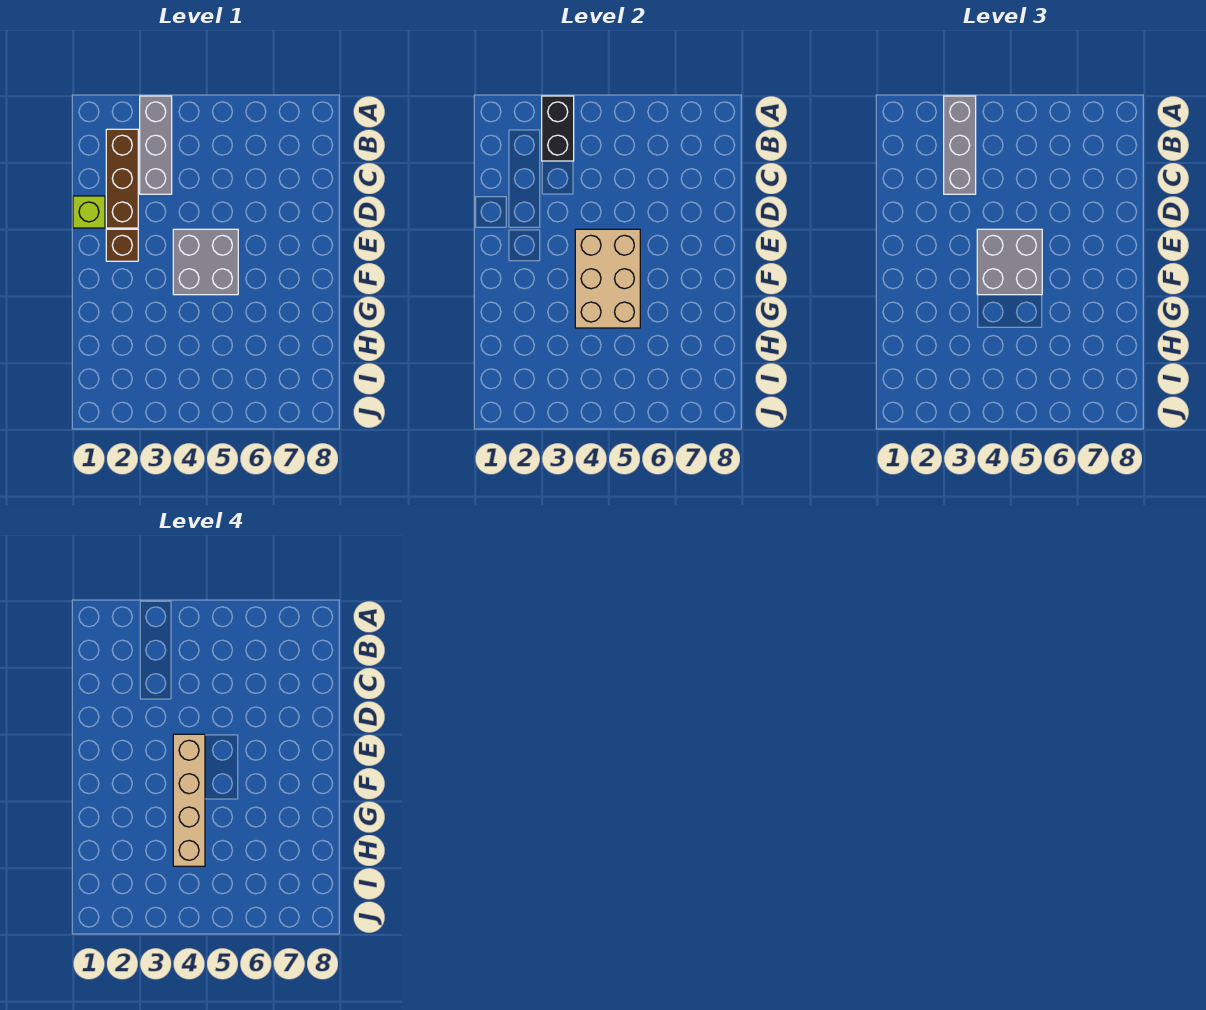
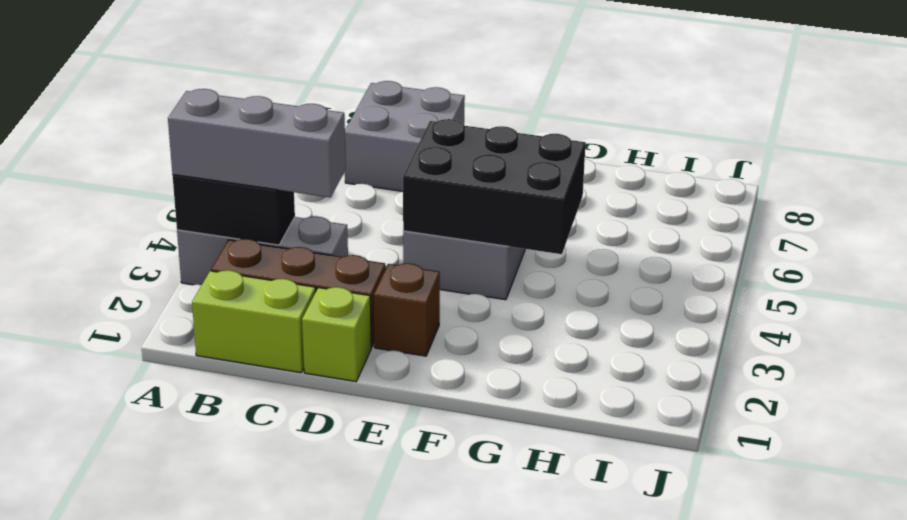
none -> lime 1x2 brick [192,270,316,373]
tan 2x3 brick [575,229,640,328] -> black 2x3 brick [403,119,585,254]
grey 2x2 brick [977,229,1042,295] -> grey 2x2 brick moved to [345,81,465,191]
tan 1x4 brick [173,734,205,866] -> none

